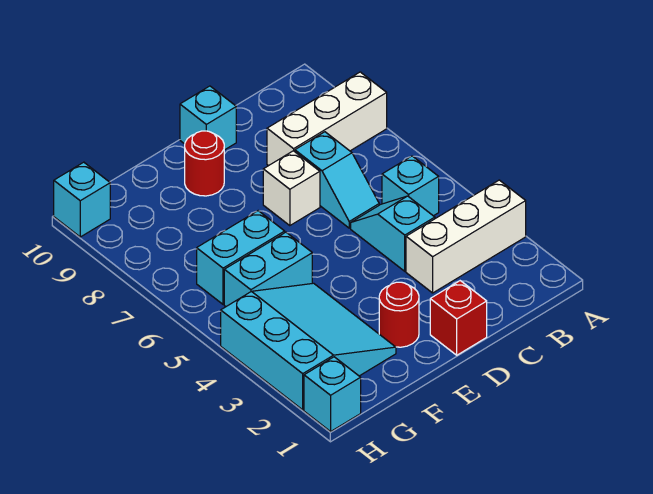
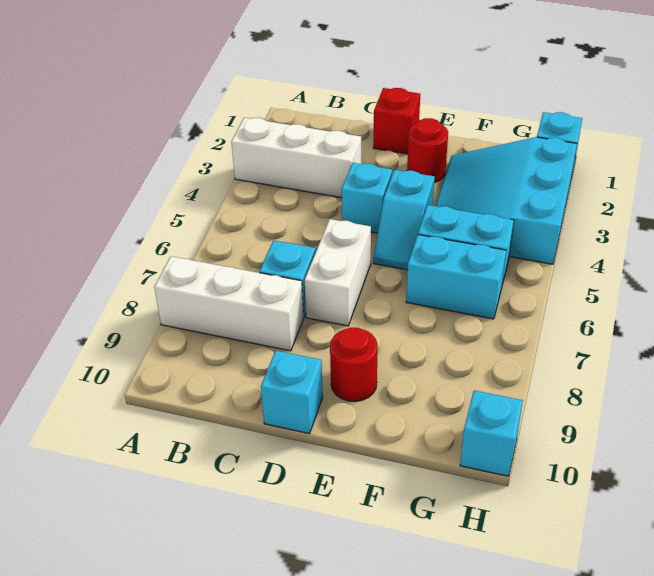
cyan 1x1 brick [382,156,439,216] -> cyan 1x1 brick moved to [342,163,392,233]
cyan 1x2 slope [351,196,435,271] -> cyan 1x2 slope moved to [373,170,435,270]
white 1x1 brick [263,151,320,226] -> white 1x2 brick [305,219,371,326]

